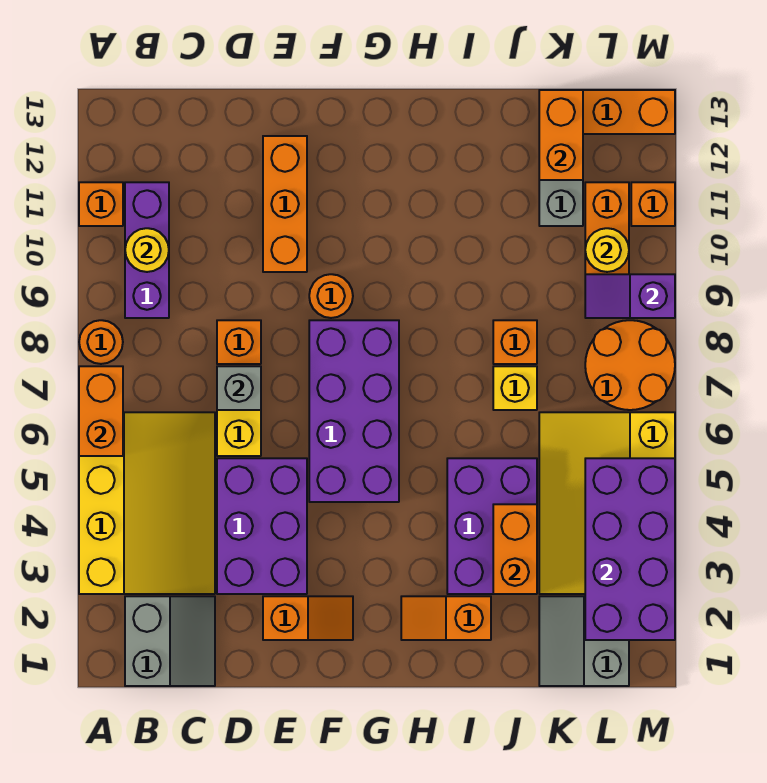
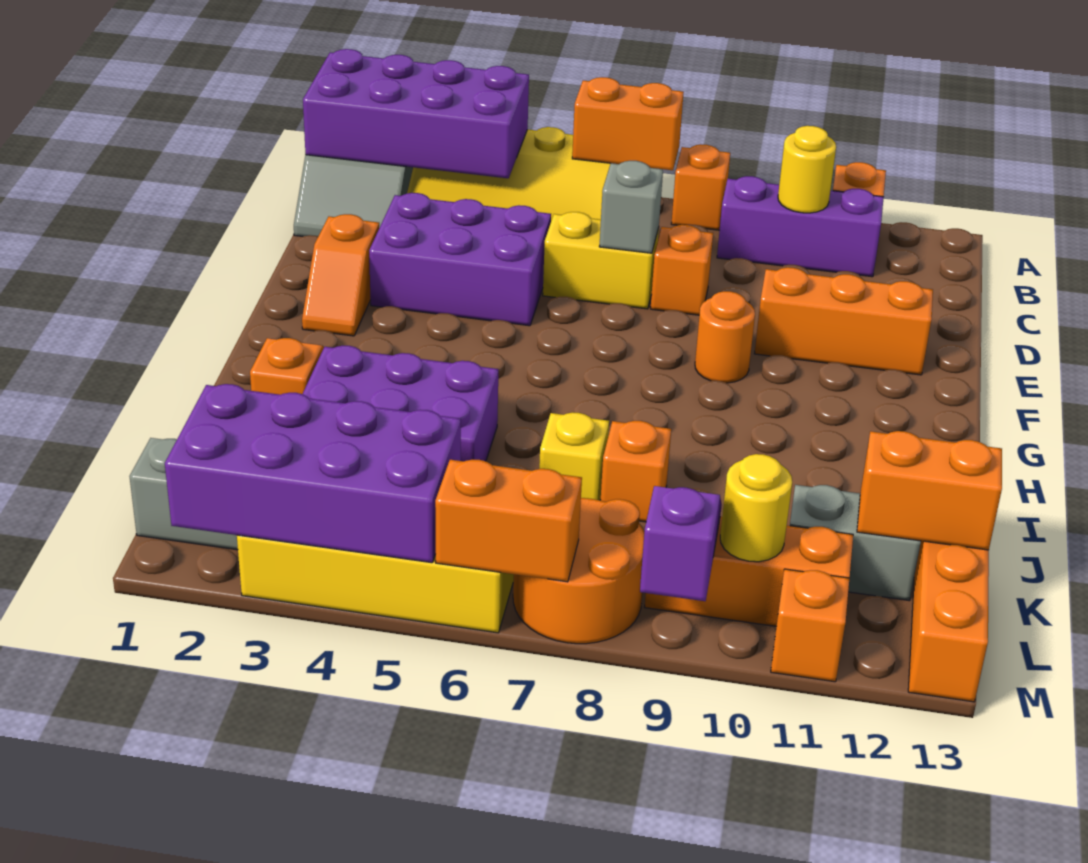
orange 1x1 round brick [79,320,123,364] -> orange 1x1 brick [671,144,730,230]
purple 2x4 brick [309,320,399,502] -> purple 2x4 brick moved to [303,49,529,178]
orange 1x2 brick [493,504,537,594] -> orange 1x2 brick moved to [435,460,582,582]

